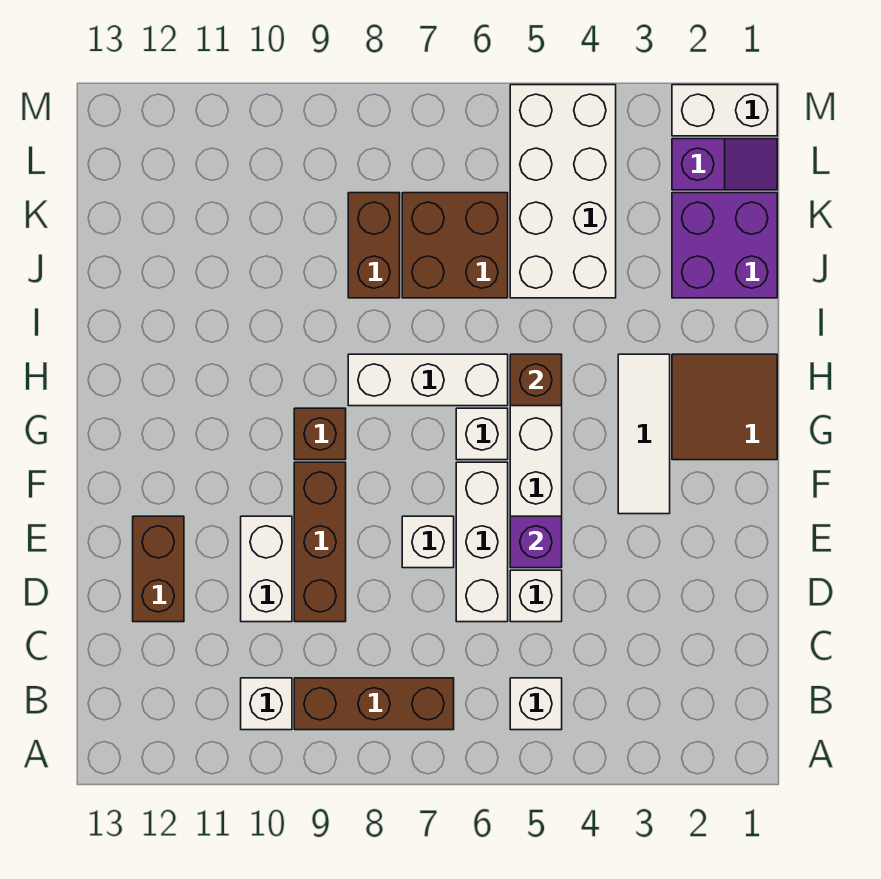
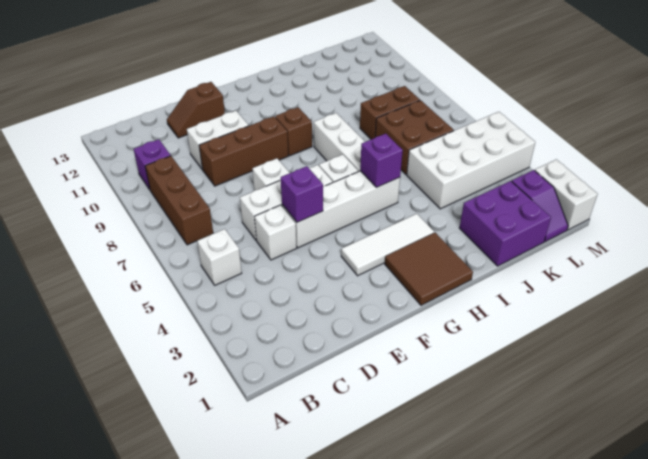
white 1x1 brick [241,678,292,730] -> purple 1x1 brick [134,139,171,190]
brown 1x2 brick [133,516,184,622] -> brown 1x2 slope [167,82,225,138]
brown 1x1 brick [510,354,562,406] -> purple 1x1 brick [360,134,403,187]

